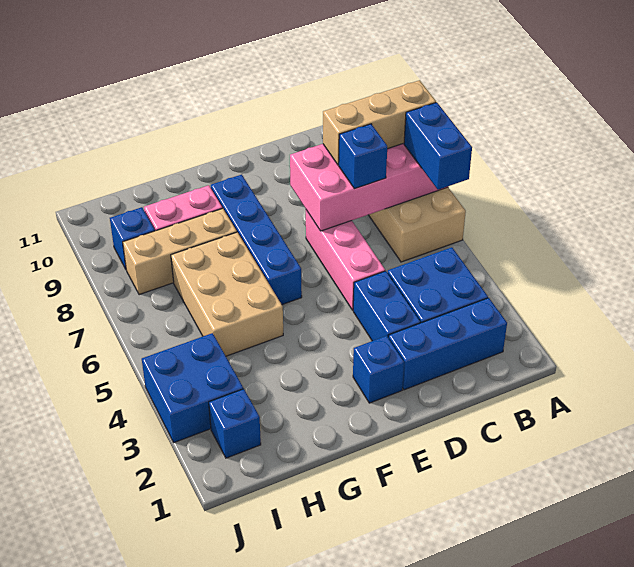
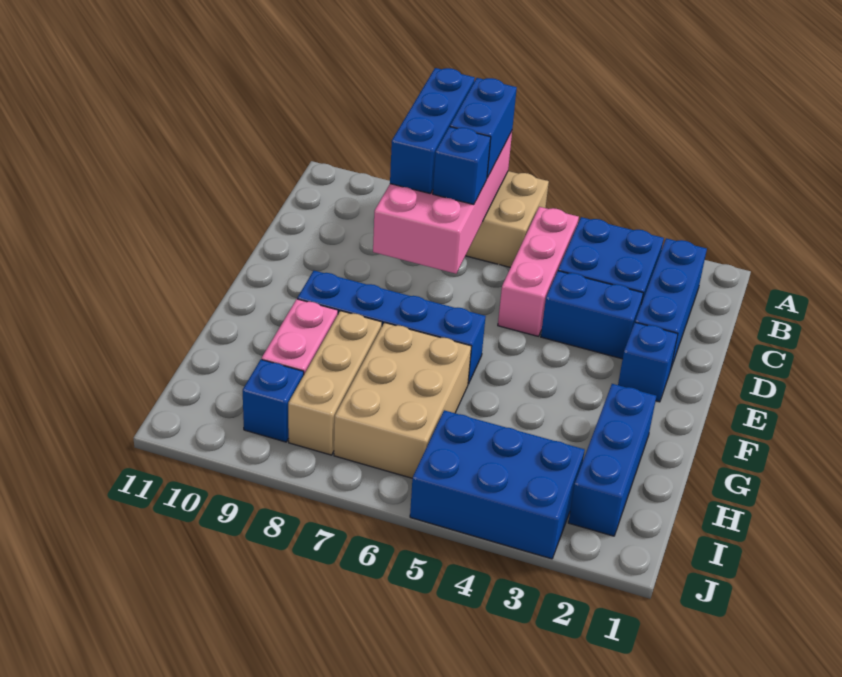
blue 1x2 brick [404,102,472,190] -> blue 1x2 brick turned to [450,78,517,178]
tan 1x3 brick [323,80,436,165] -> blue 1x3 brick [390,68,475,194]
pink 1x3 brick [306,210,385,310] -> pink 1x3 brick turned to [498,207,579,336]
tan 2x3 brick [171,232,283,356] -> tan 2x3 brick turned to [334,323,471,478]
blue 1x1 brick [209,389,261,458] -> blue 1x3 brick [568,384,656,536]
blue 2x2 brick [142,333,243,443] -> blue 2x3 brick [410,410,585,559]

